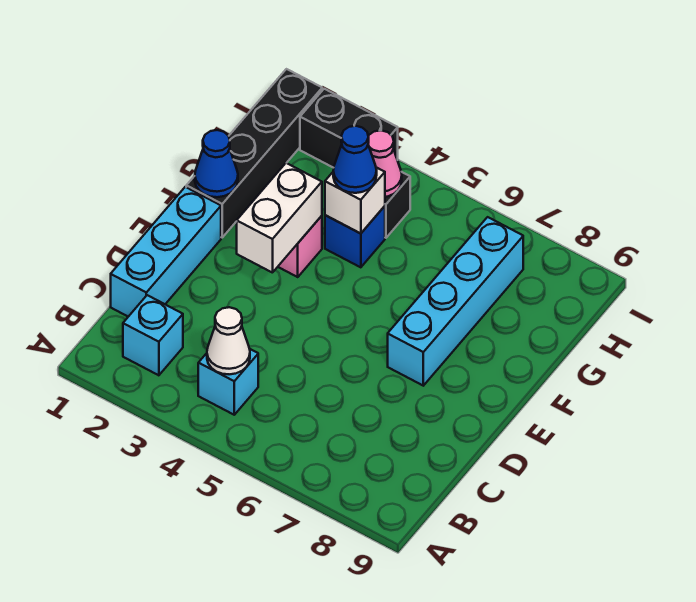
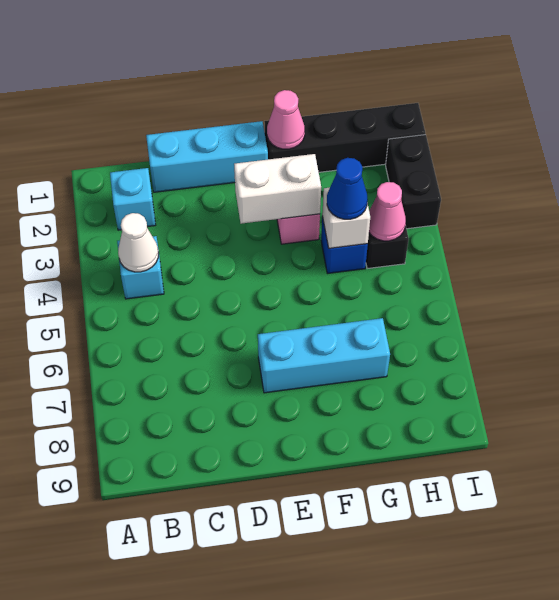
cyan 1x4 brick [388,217,523,386] -> cyan 1x3 brick [258,318,390,393]
blue 1x1 cone [195,130,238,197] -> pink 1x1 cone [267,90,305,149]

